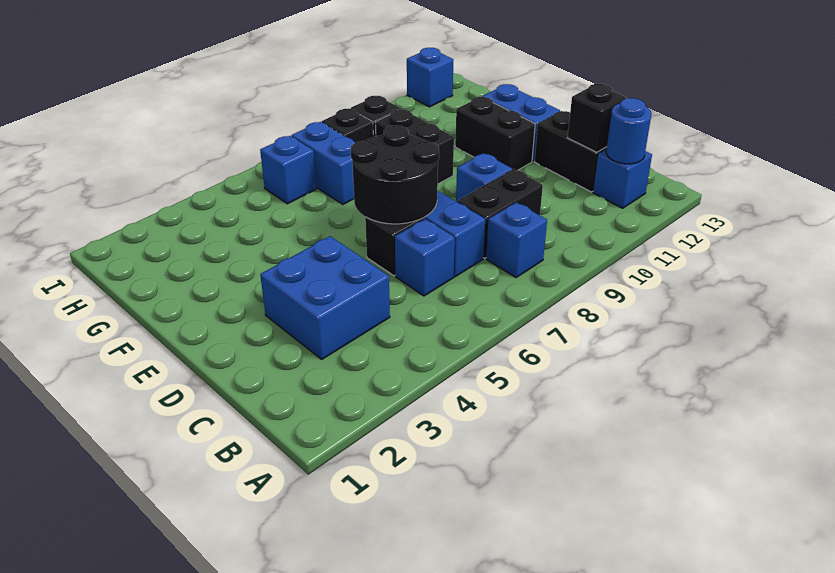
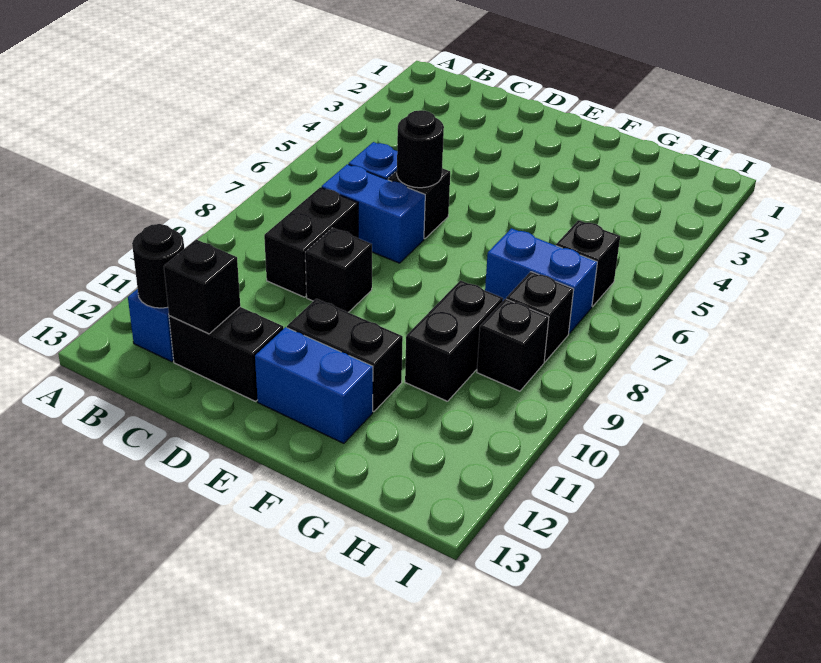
blue 1x1 brick [486,202,547,278] -> none
blue 1x1 round brick [606,98,652,164] -> black 1x1 round brick [132,224,184,308]
blue 2x2 brick [260,236,390,359] -> none
black 2x2 round brick [351,126,439,224] -> black 1x1 round brick [397,110,444,188]
blue 1x1 brick [456,153,512,202] -> black 1x1 brick [305,228,372,312]
black 1x2 brick [375,109,454,184] -> black 1x2 brick turned to [405,281,503,401]
blue 1x1 brick [260,136,316,204] -> black 1x1 brick [556,220,620,307]
blue 1x1 brick [407,48,453,107] -> none

